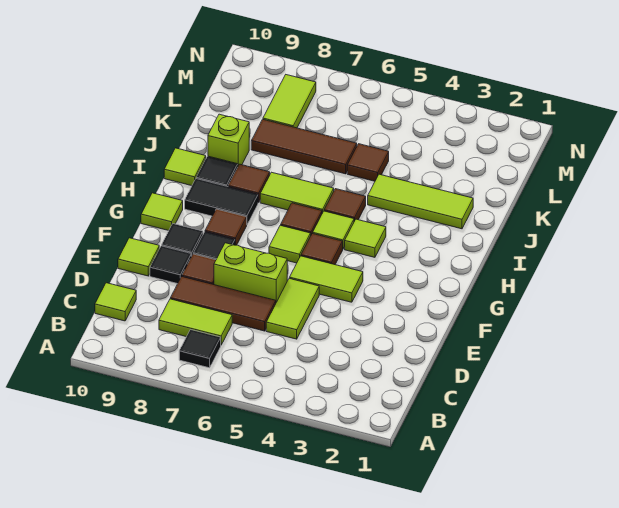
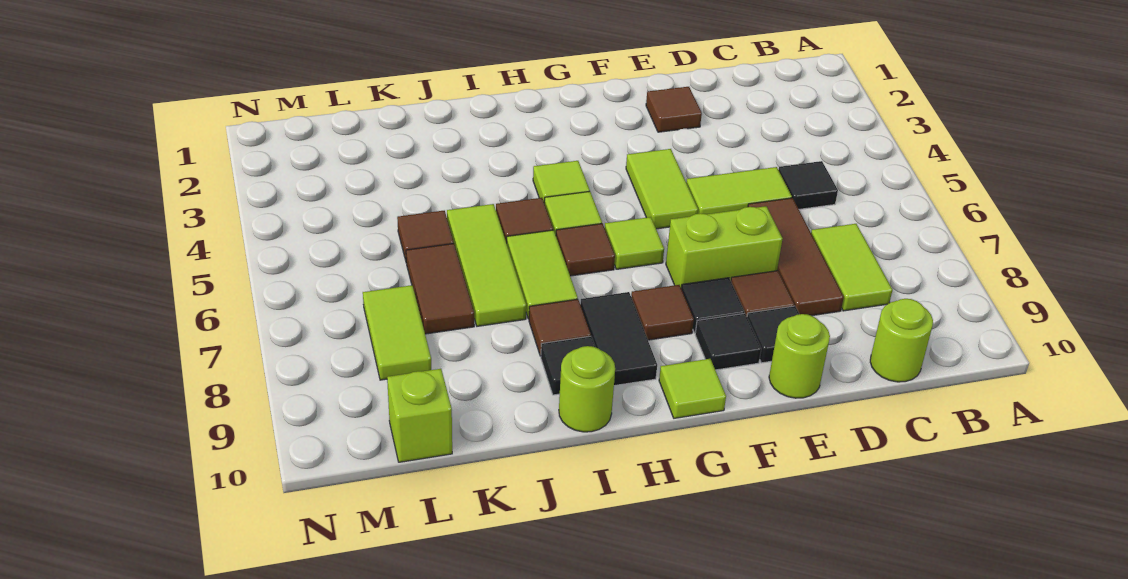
black 1x1 tile [179,330,221,368] -> black 1x1 tile moved to [779,161,838,209]
lime 1x1 tile [95,283,136,321] -> lime 1x1 round brick [870,299,933,382]
lime 1x2 brick [214,243,287,302] -> lime 1x2 brick turned to [666,206,783,288]
lime 1x1 tile [118,238,159,276] -> lime 1x1 round brick [769,314,830,398]
brown 1x1 tile [301,233,343,265] -> brown 1x1 tile moved to [646,87,702,132]
lime 1x1 tile [164,148,206,186] -> lime 1x1 round brick [559,346,615,432]
lime 1x3 tile [368,174,473,229] -> lime 1x3 tile moved to [447,204,526,326]
lime 1x1 brick [208,114,249,165] -> lime 1x1 brick moved to [387,369,452,462]
brown 1x3 tile [251,119,357,174] -> brown 1x2 tile [406,244,474,334]
lime 1x2 tile [263,75,316,128] -> lime 1x2 tile turned to [363,285,431,380]

